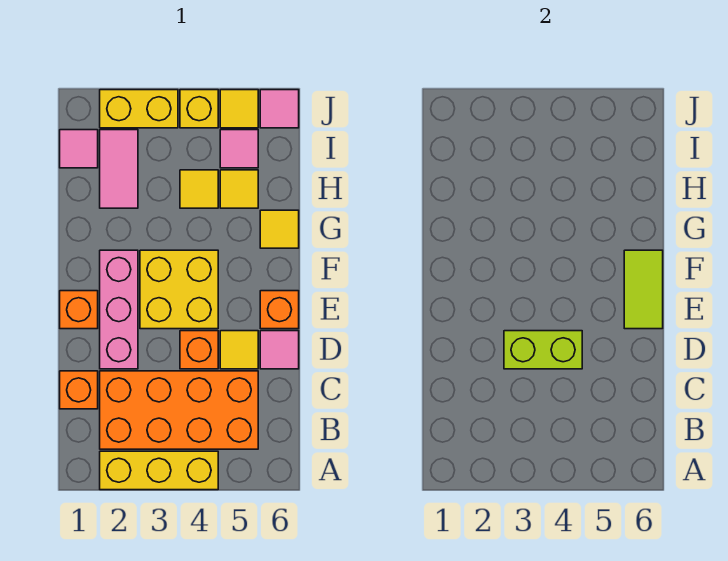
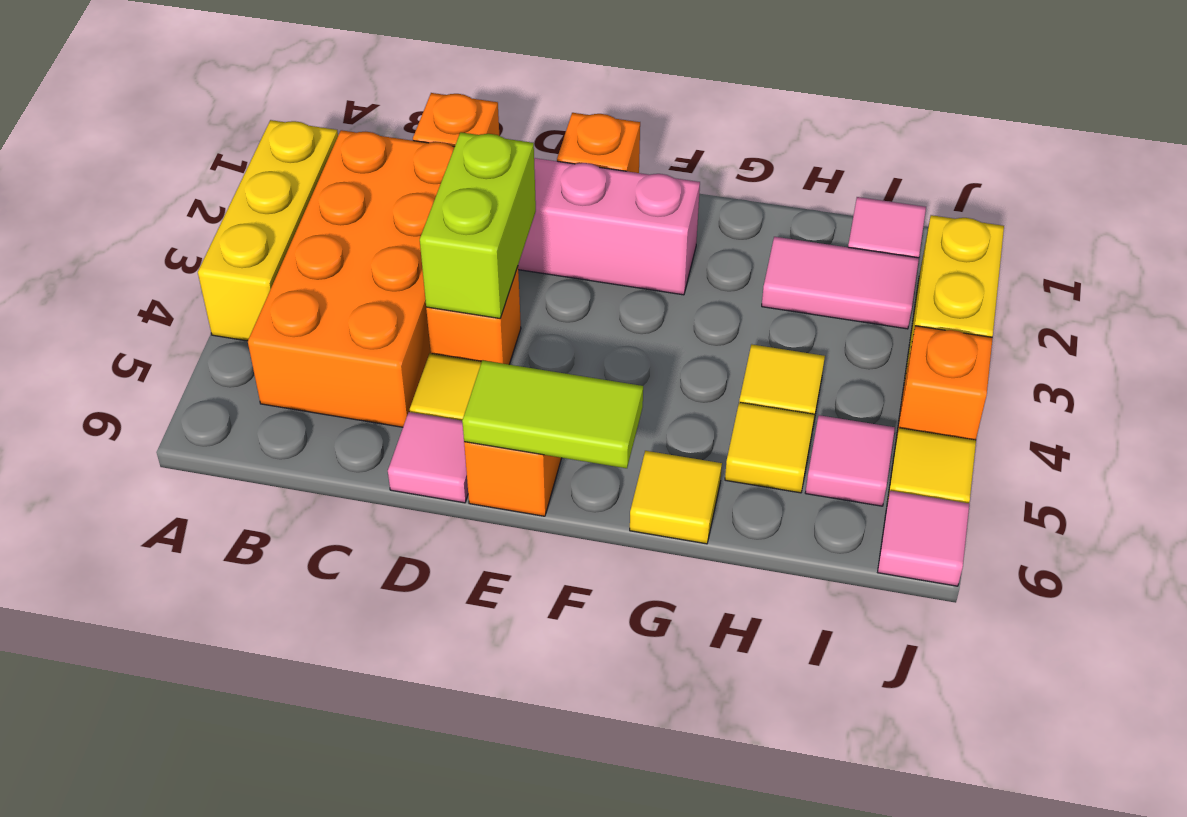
yellow 2x2 brick [140,250,218,329] -> none
yellow 1x1 brick [180,90,218,128] -> orange 1x1 brick [896,326,993,440]

